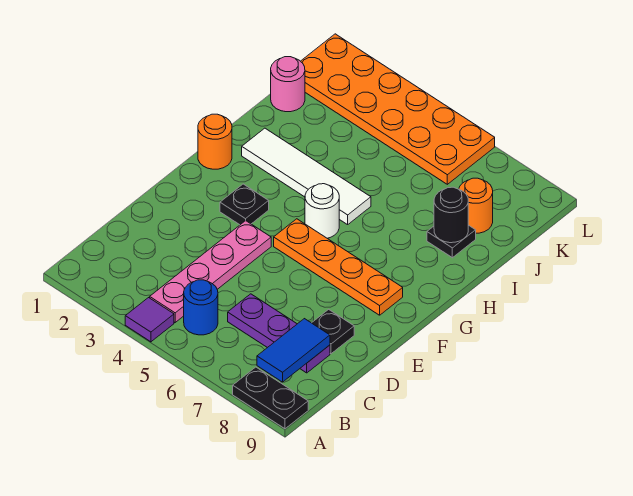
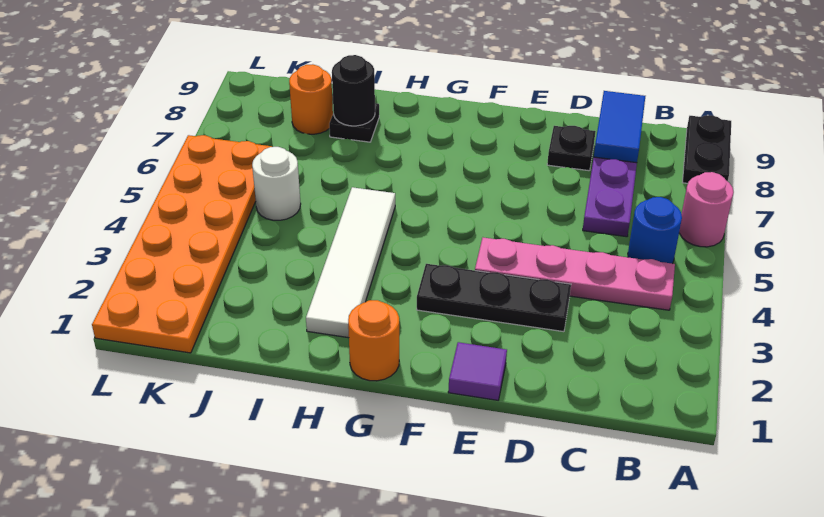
purple 1x1 tile [125,298,174,342] -> purple 1x1 tile moved to [448,342,507,400]
blue 1x2 tile [257,319,330,382] -> blue 1x2 tile turned to [594,91,645,163]
black 1x1 plate [220,184,269,225] -> black 1x3 plate [417,264,571,332]
orange 1x4 plate [274,219,403,315] -> none
white 1x1 round brick [305,184,339,238] -> white 1x1 round brick moved to [252,147,301,220]
pink 1x1 round brick [271,57,305,112] -> pink 1x1 round brick moved to [679,172,734,247]

